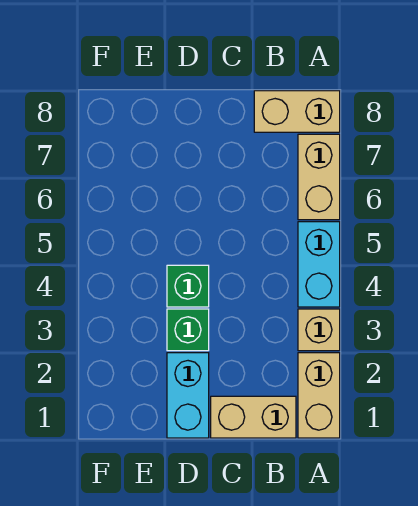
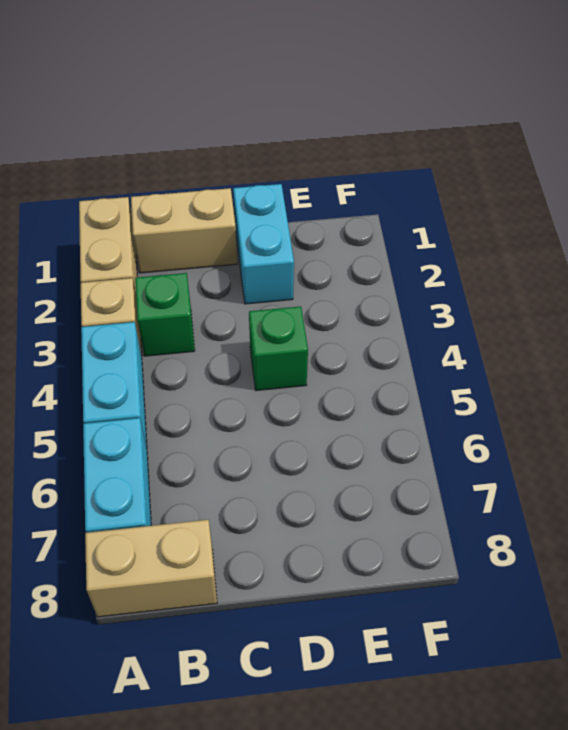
tan 1x2 brick [298,134,340,220] -> cyan 1x2 brick [83,418,151,533]
green 1x1 brick [167,309,209,351] -> green 1x1 brick moved to [135,273,195,356]

